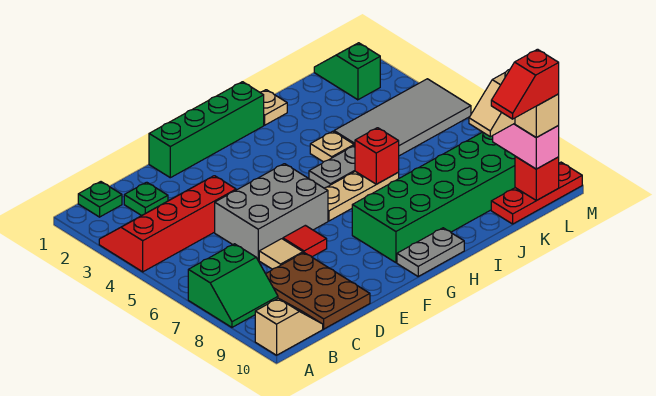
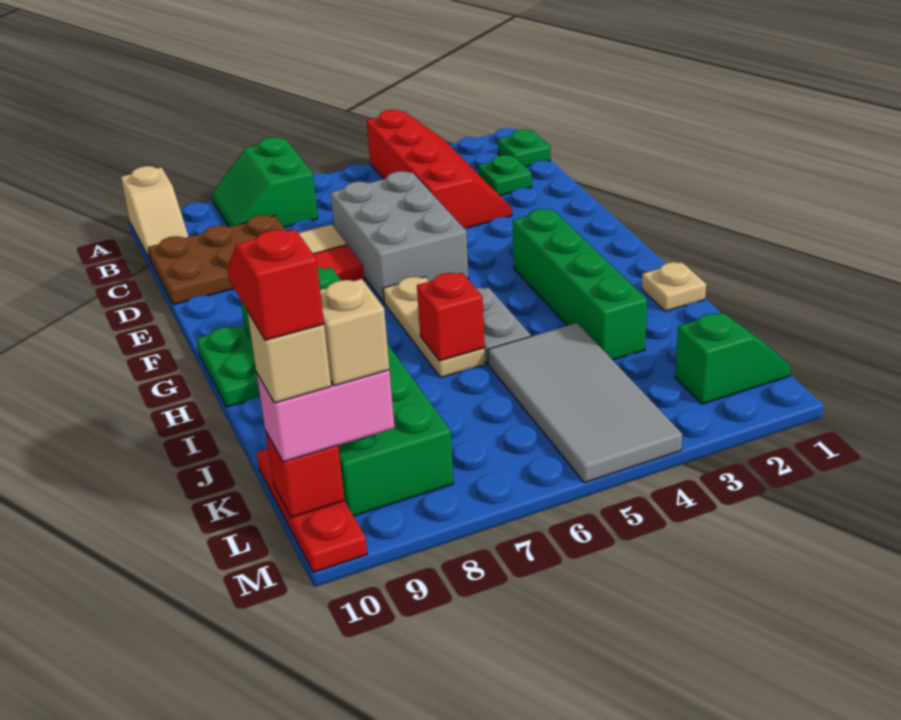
green 1x4 brick [149,82,264,178] -> green 1x4 brick moved to [513,209,647,360]
grey 1x2 plate [397,228,464,276] -> green 1x2 plate [196,326,260,407]
tan 1x1 plate [310,131,354,162] -> none

